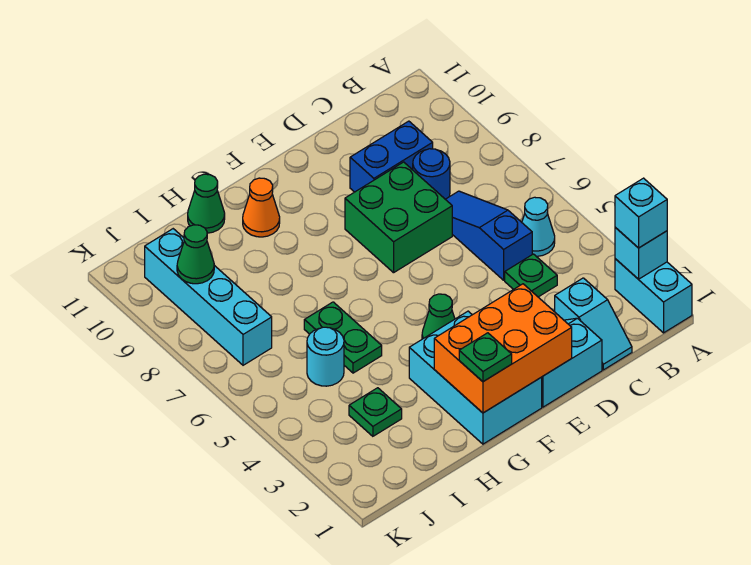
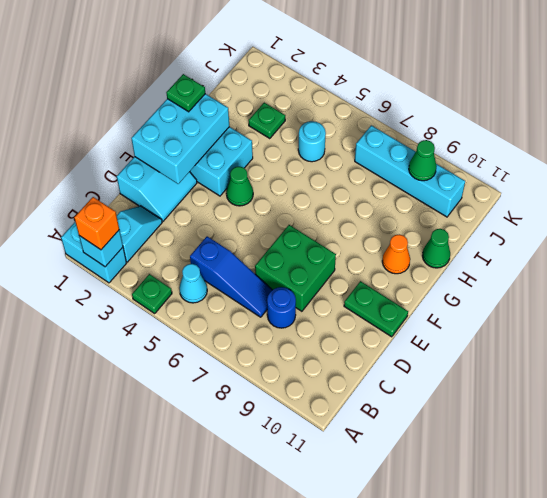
cyan 1x1 brick [615,178,667,248] -> orange 1x1 brick [74,197,119,250]
cyan 1x2 slope [555,278,632,370] -> cyan 1x2 slope turned to [117,206,162,262]
green 1x1 plate [505,254,557,297] -> green 1x1 plate moved to [132,274,172,313]
blue 1x2 brick [350,121,433,192] -> none
orange 2x3 brick [434,284,572,413] -> cyan 2x3 brick [131,94,229,184]
green 1x2 plate [304,302,382,373] -> green 1x2 plate moved to [344,281,408,337]

